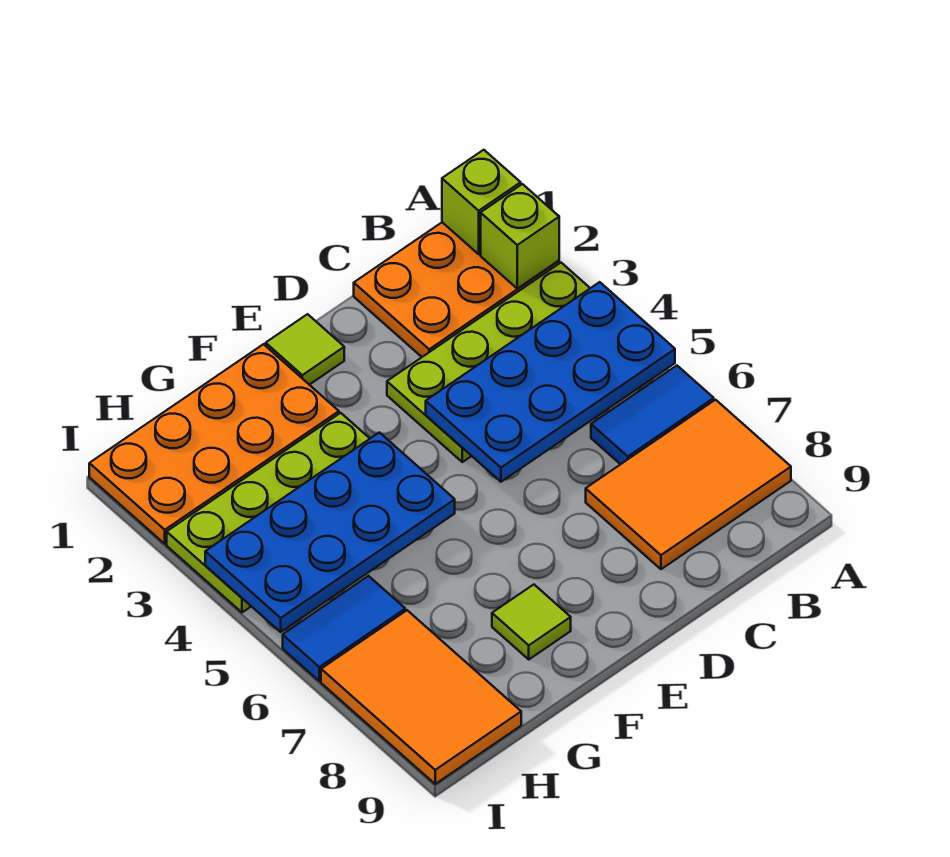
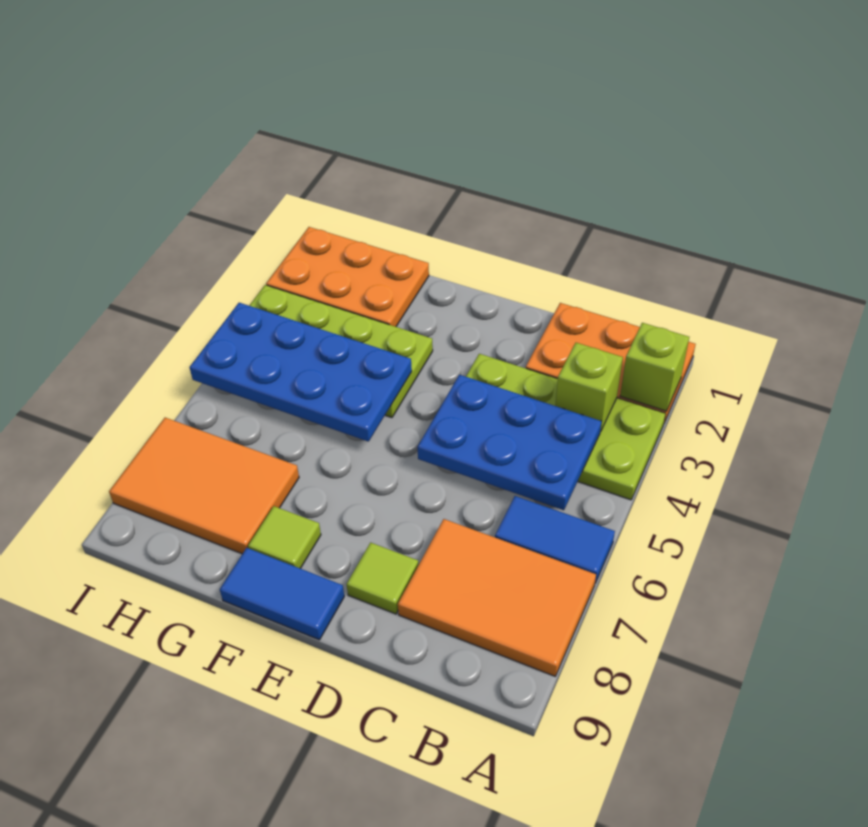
lime 1x1 brick [442,150,521,254] -> lime 1x1 brick moved to [555,343,623,432]
blue 2x4 plate [426,282,675,482] -> blue 2x3 plate [418,375,602,510]
lime 1x1 tile [266,314,344,385] -> lime 1x1 tile moved to [347,543,418,614]
orange 2x4 plate [89,344,339,544] -> orange 2x3 plate [266,227,429,327]
blue 1x2 tile [283,576,405,681] -> blue 1x2 tile moved to [220,548,344,640]
orange 2x3 tile [321,610,521,784] -> orange 2x3 tile turned to [109,418,299,554]

